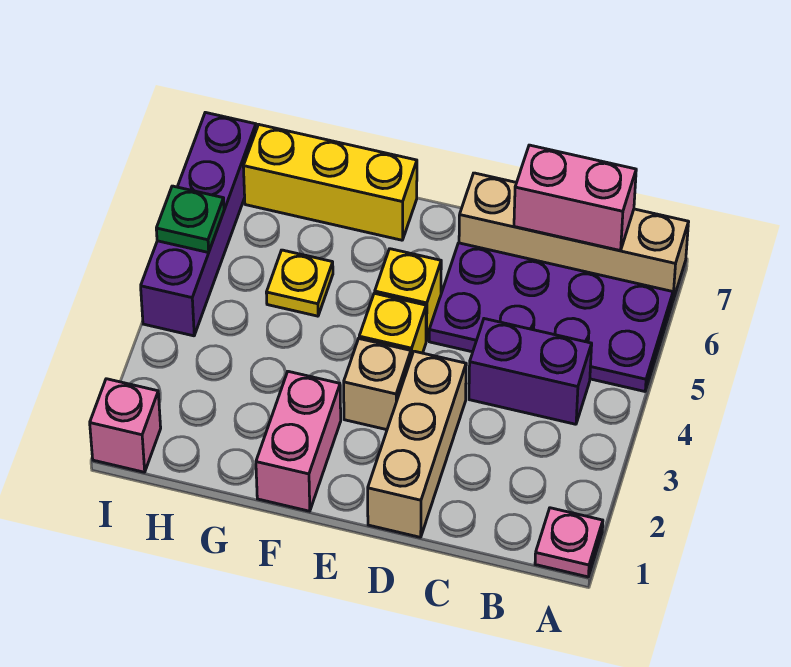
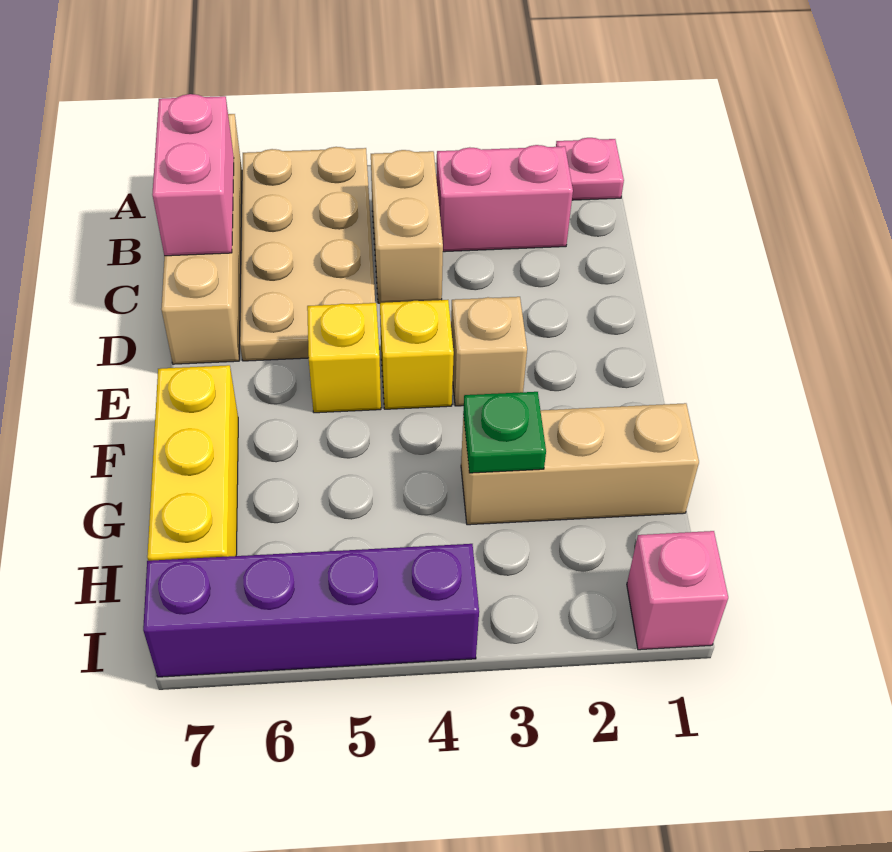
purple 2x4 plate [429,243,673,391] -> tan 2x4 plate [240,147,375,361]
purple 1x2 brick [469,319,592,424] -> tan 1x2 brick [371,150,443,303]
tan 1x3 brick [368,351,466,537] -> tan 1x3 brick moved to [461,403,699,525]
pink 1x2 brick [256,371,341,511] -> pink 1x2 brick moved to [436,145,573,252]
yellow 1x1 plate [266,250,333,316] -> none
green 1x1 plate [156,186,224,253] -> green 1x1 plate moved to [463,392,546,473]

